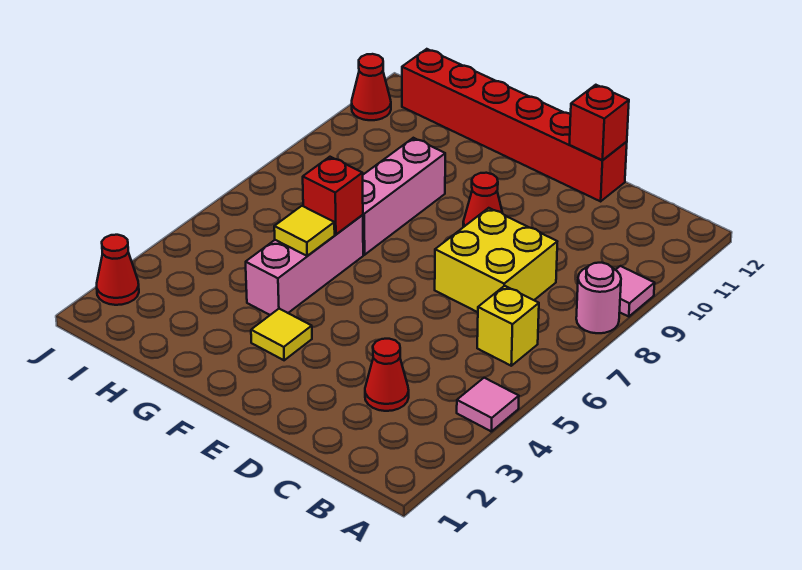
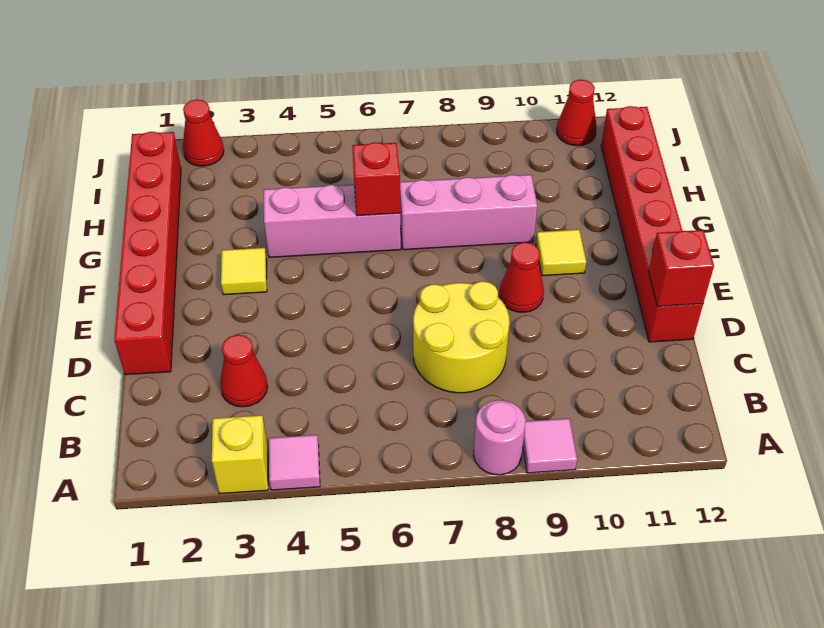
yellow 1x1 brick [477,286,539,366] -> yellow 1x1 brick moved to [212,415,268,494]
yellow 2x2 brick [435,208,557,312] -> yellow 2x2 round brick [413,281,510,393]
none -> red 1x6 brick [114,132,181,375]
yellow 1x1 tile [274,206,335,256] -> yellow 1x1 tile moved to [536,230,586,276]

